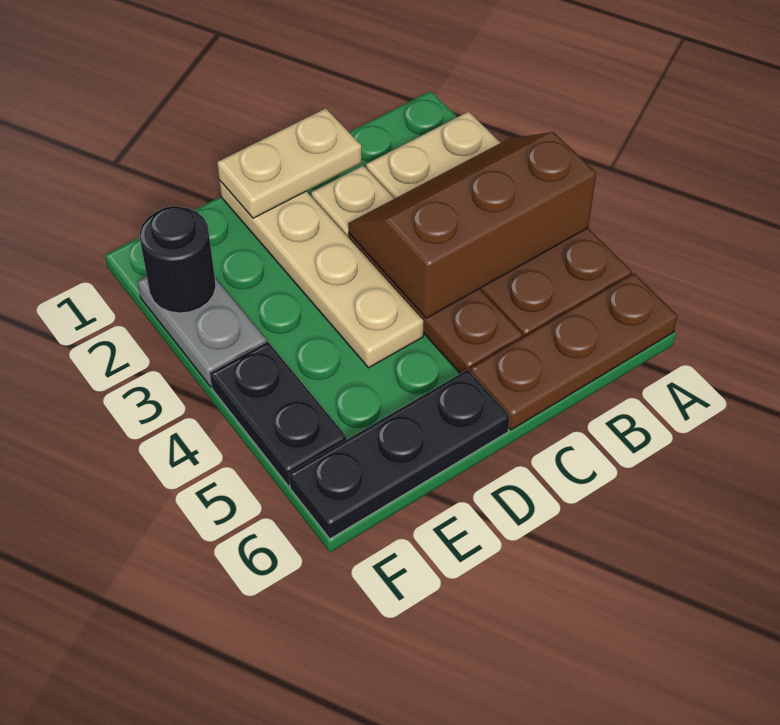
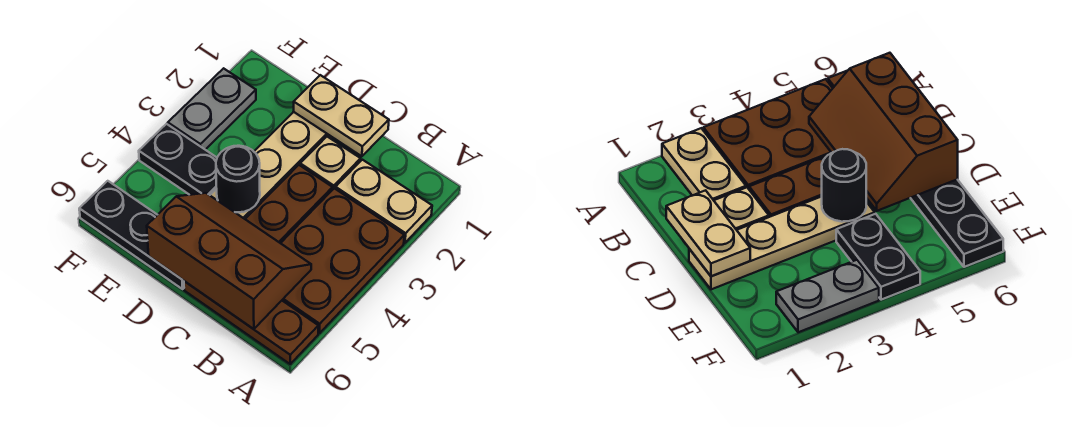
brown 2x3 slope [348,132,596,318] -> brown 2x3 slope moved to [147,193,311,329]
black 1x1 round brick [140,206,216,313] -> black 1x1 round brick moved to [216,146,260,212]
black 1x2 plate [210,342,346,486] -> black 1x2 plate turned to [139,124,217,195]

